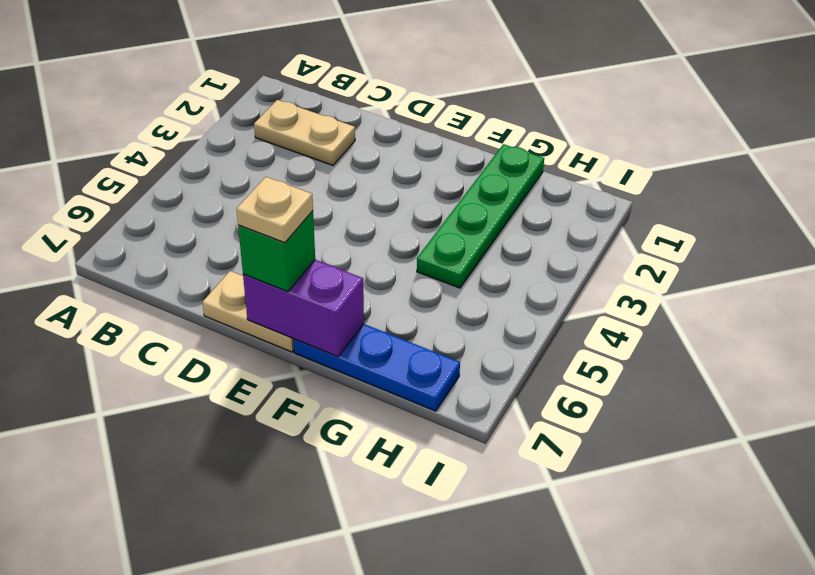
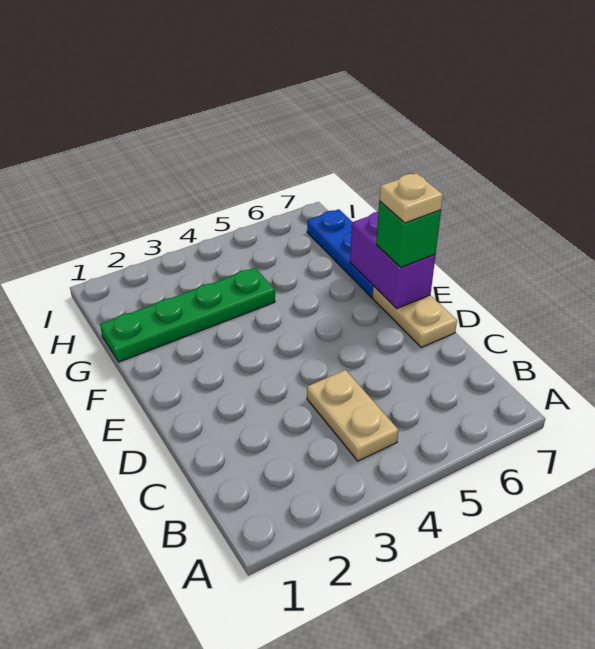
tan 1x2 plate [254,100,355,165] -> tan 1x2 plate moved to [307,370,399,461]

